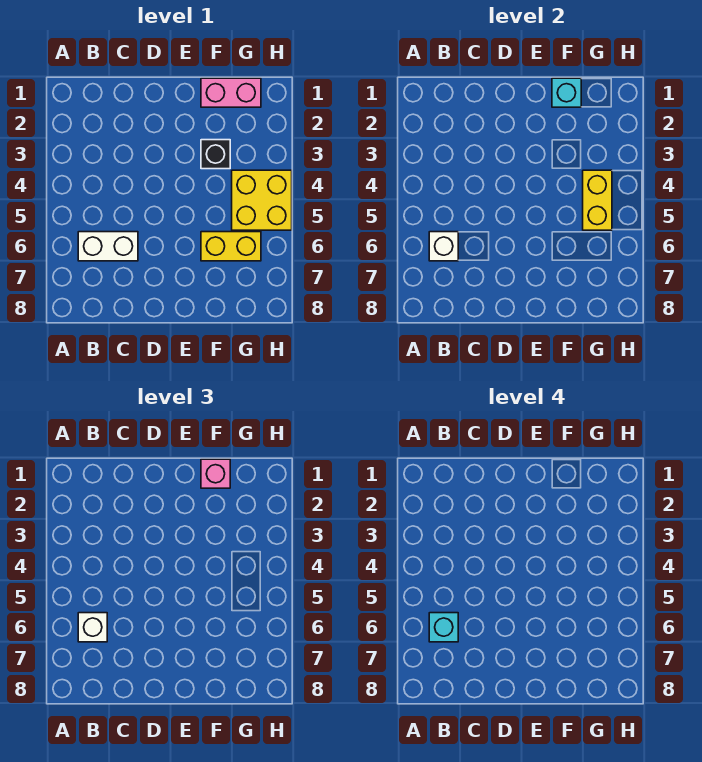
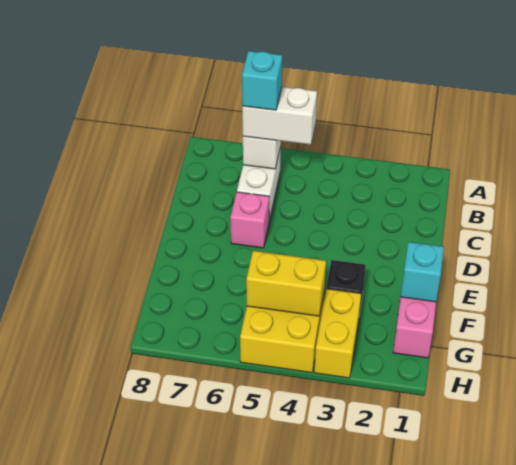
white 1x1 brick [78,613,107,642] -> white 1x2 brick [242,87,317,145]
pink 1x1 brick [201,459,230,488] -> pink 1x1 brick moved to [230,192,269,248]
yellow 1x2 brick [201,232,261,261] -> yellow 1x2 brick moved to [314,289,361,378]

